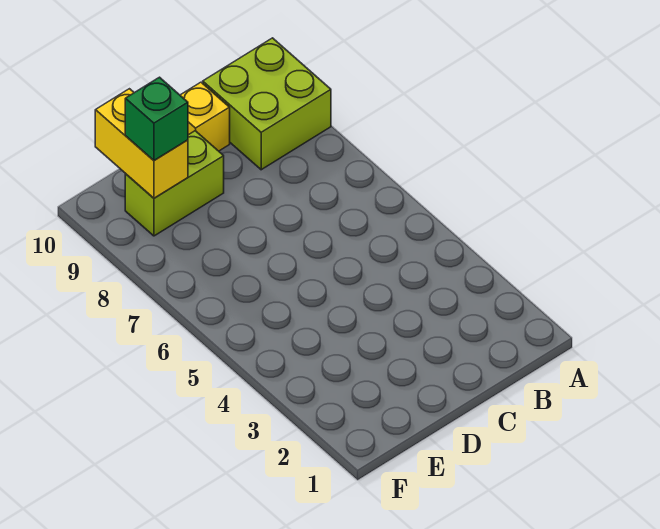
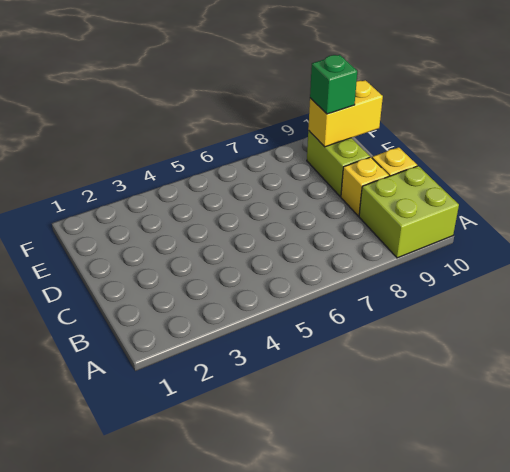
none -> yellow 1x1 brick [341,157,389,216]

